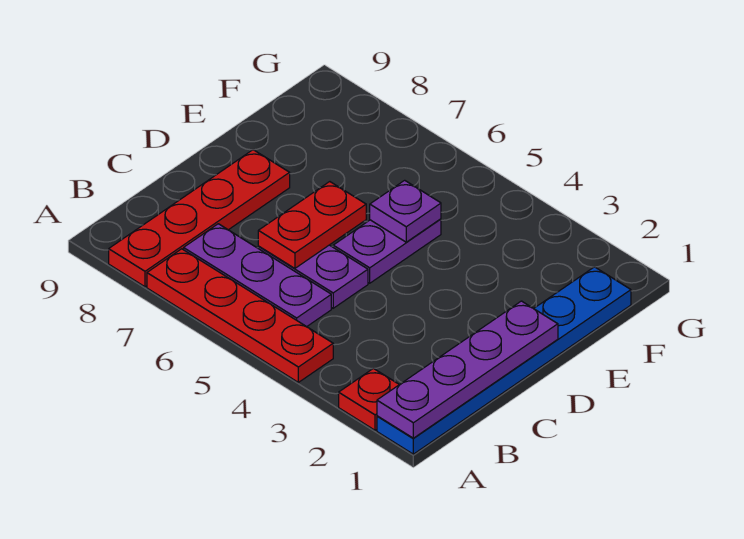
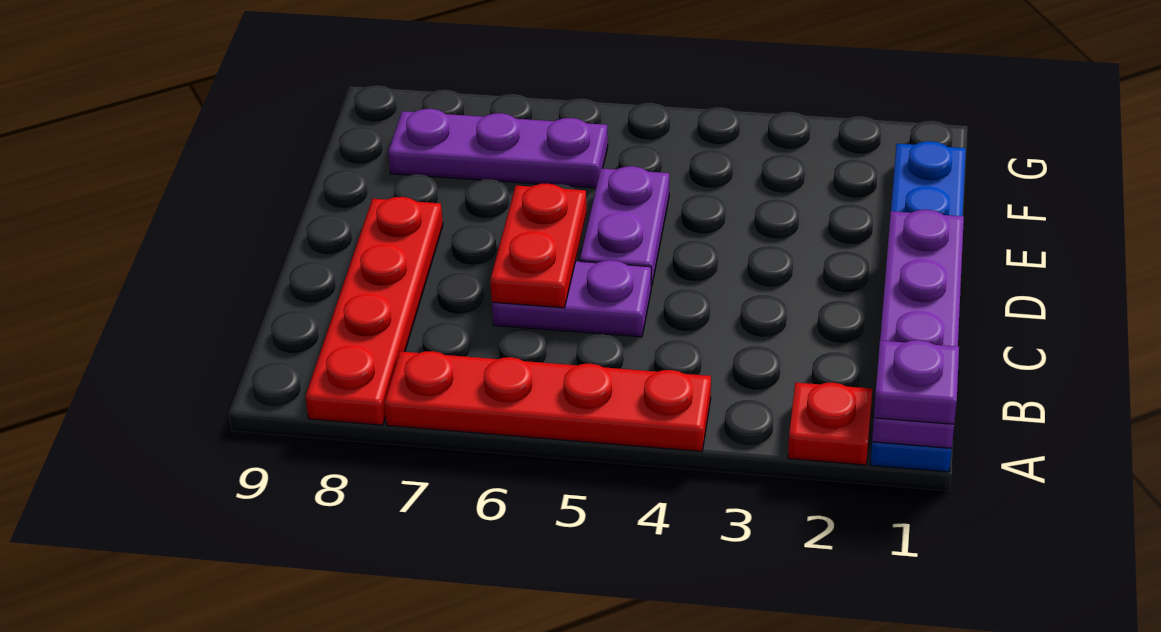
purple 1x3 plate [184,224,331,327] -> purple 1x3 plate moved to [388,109,608,188]
purple 1x1 plate [370,180,441,242] -> purple 1x1 plate moved to [874,340,959,424]

